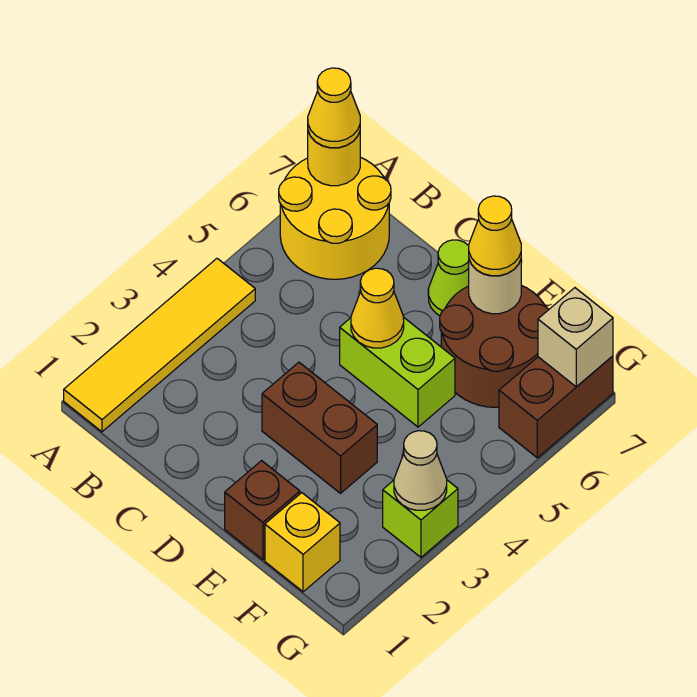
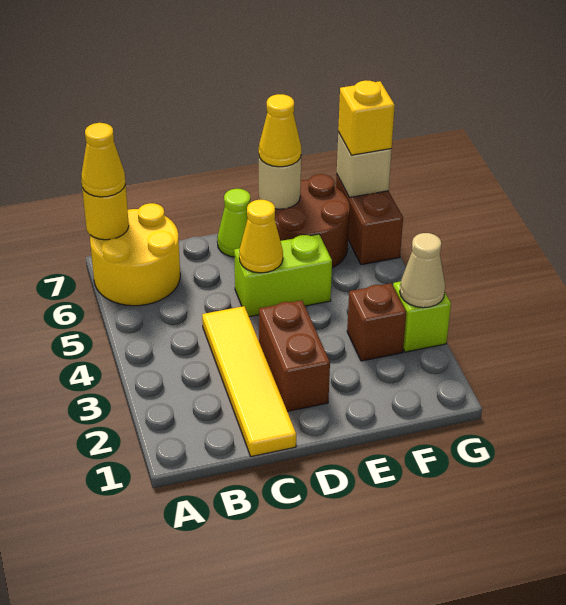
yellow 1x4 tile [64,259,255,432] -> yellow 1x4 tile moved to [202,306,296,457]
brown 1x2 brick [262,362,377,493] -> brown 1x2 brick turned to [259,300,330,411]
brown 1x1 brick [225,461,300,560] -> brown 1x1 brick moved to [347,283,406,361]
yellow 1x1 brick [265,493,340,592] -> yellow 1x1 brick moved to [338,80,395,155]

